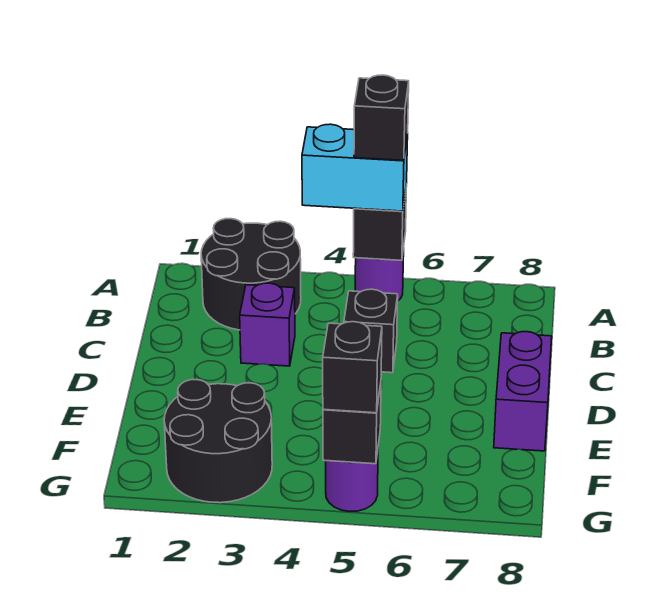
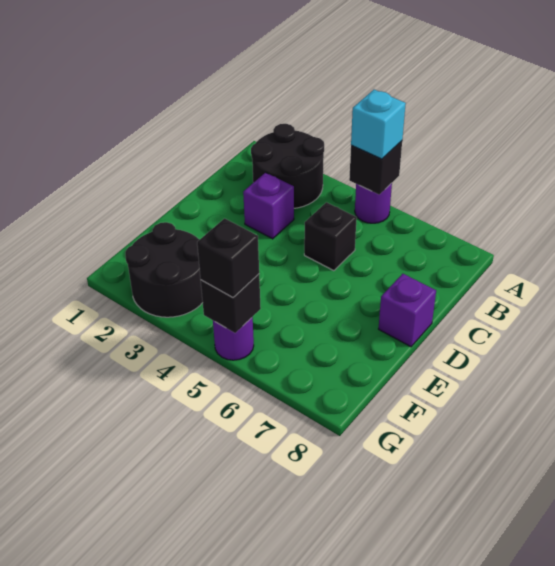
cyan 1x2 brick [302,124,408,211] -> cyan 1x1 brick [351,90,406,159]
black 1x1 brick [354,75,409,160] -> none
purple 1x2 brick [494,332,552,451] -> purple 1x1 brick [379,274,436,347]

